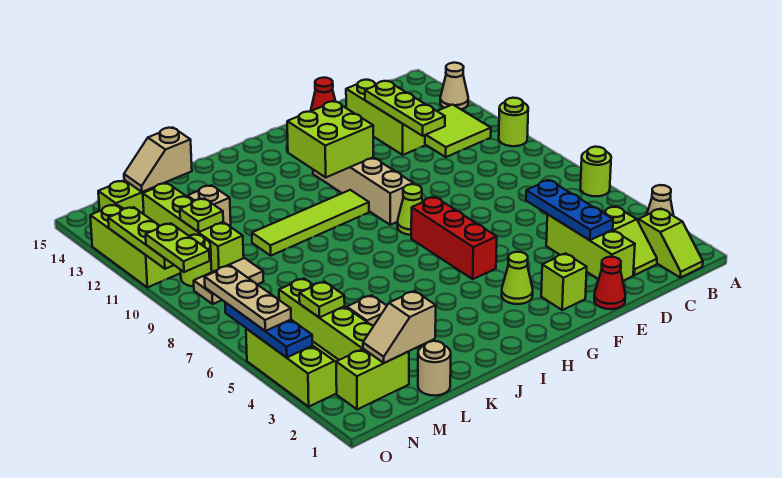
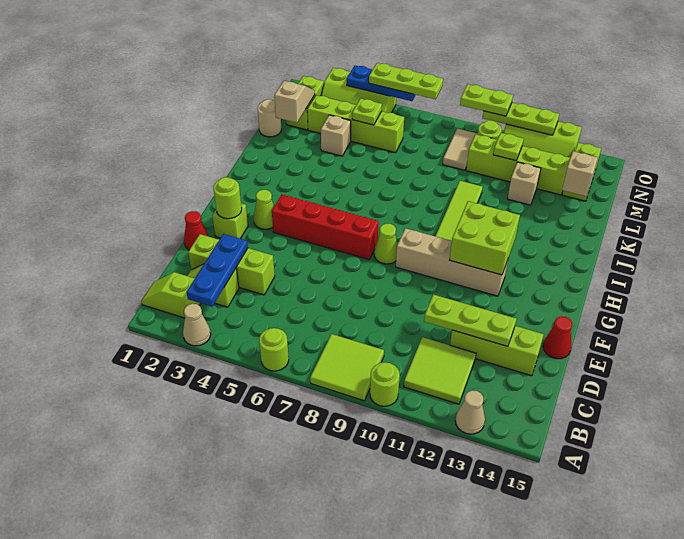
none -> lime 2x2 tile [310,334,384,401]
blue 1x3 plate [526,180,613,240] -> blue 1x3 plate turned to [187,234,248,306]
none -> lime 1x1 round brick [213,177,242,219]
red 1x3 brick [411,197,497,279] -> red 1x4 brick [272,195,379,259]
tan 1x3 plate [205,265,291,331] -> lime 1x3 plate [369,63,443,99]

